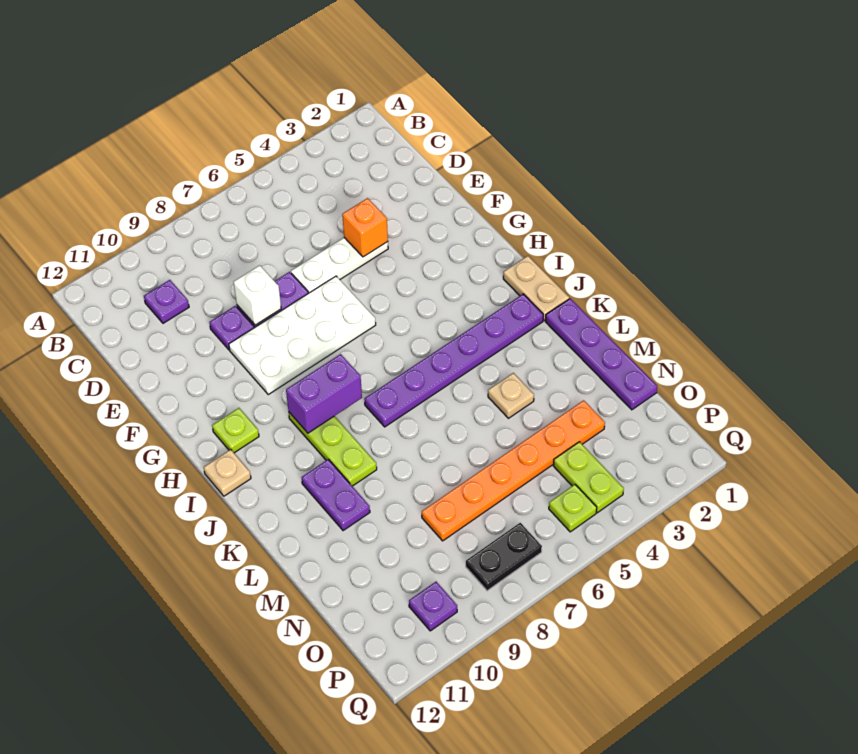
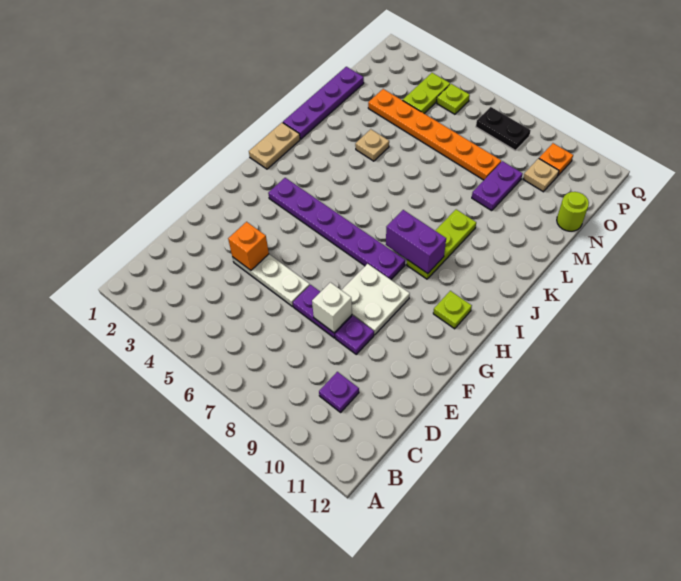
white 2x4 plate [229,276,376,394] -> white 2x2 plate [342,264,410,335]
tan 1x1 plate [204,449,251,496] -> tan 1x1 plate moved to [523,158,559,192]
purple 1x6 plate [364,294,543,427] -> purple 1x6 plate moved to [268,178,405,280]
purple 1x2 plate [301,459,370,531] -> purple 1x2 plate moved to [472,161,523,211]
none -> lime 1x1 round brick [557,192,589,231]
purple 1x1 plate [409,582,457,631] -> orange 1x1 plate [539,143,573,176]

